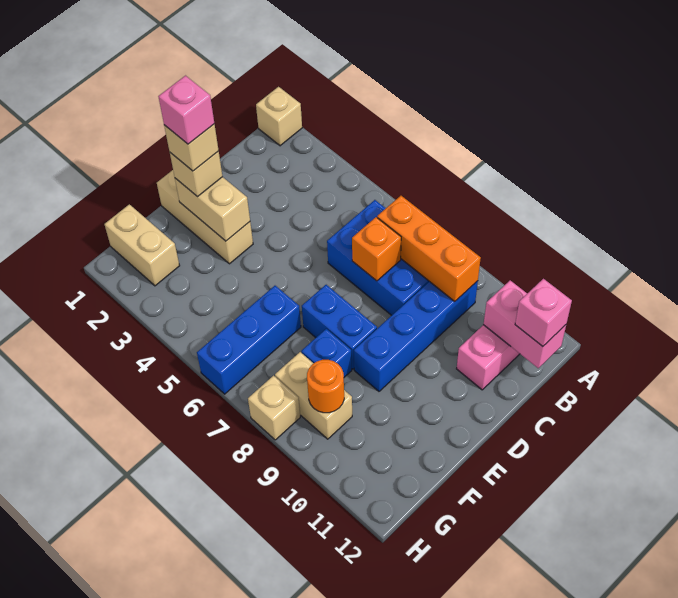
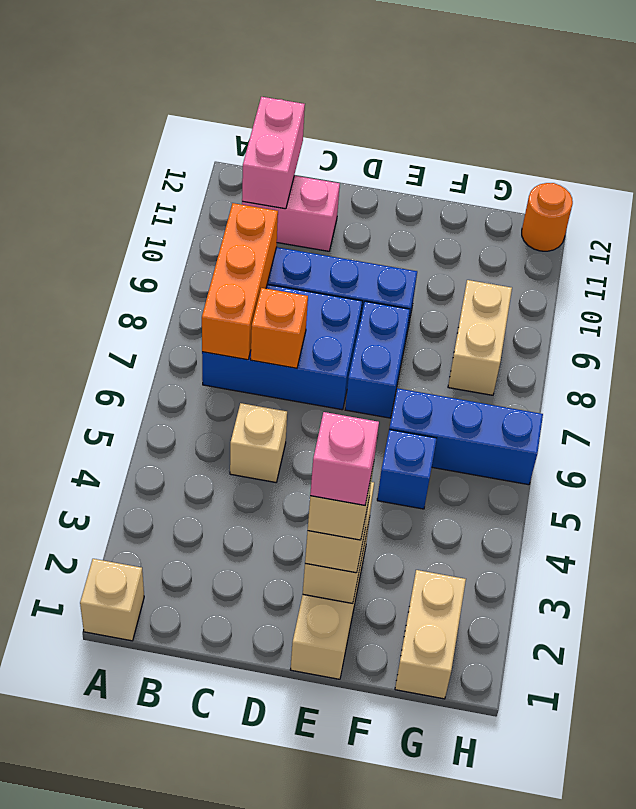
blue 2x3 brick [327,200,429,315] -> blue 2x3 brick turned to [202,284,362,410]
pink 1x1 brick [515,279,572,346] -> none
blue 1x1 brick [301,329,352,377] -> blue 1x1 brick moved to [377,429,437,509]
orange 1x1 round brick [307,360,344,413] -> orange 1x1 round brick moved to [522,183,573,251]
tan 1x1 brick [248,376,300,440] -> tan 1x1 brick moved to [230,403,287,482]

